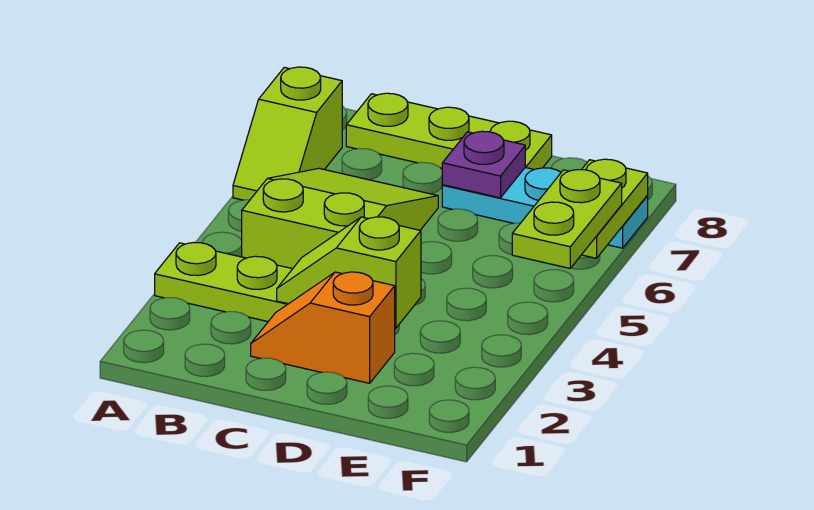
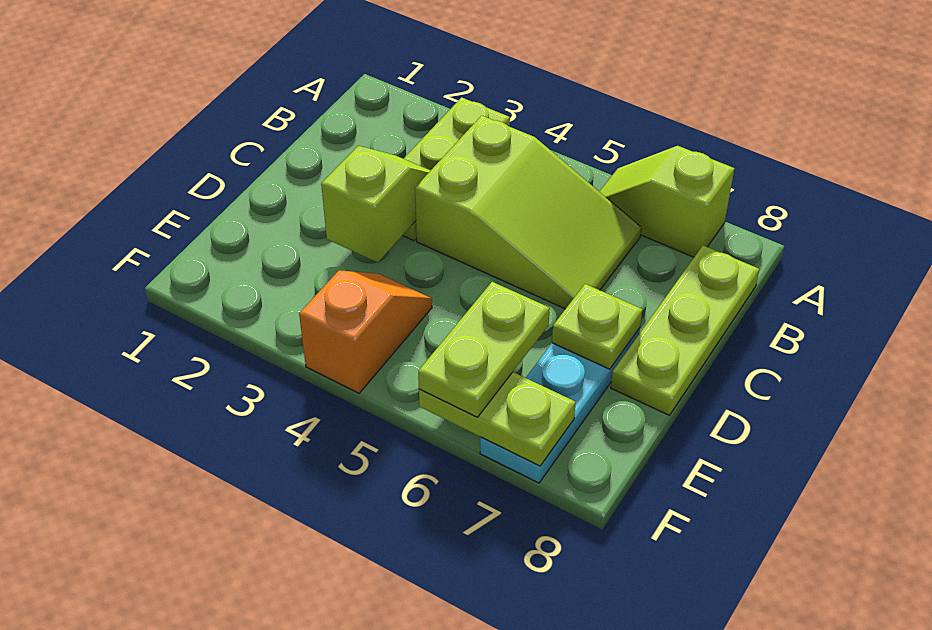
orange 1x2 slope [251,272,395,383] -> orange 1x2 slope moved to [299,270,432,393]
purple 1x1 plate [442,131,525,198] -> lime 1x1 plate [552,284,643,369]
lime 1x2 plate [512,170,622,268] -> lime 1x2 plate turned to [418,282,550,417]

